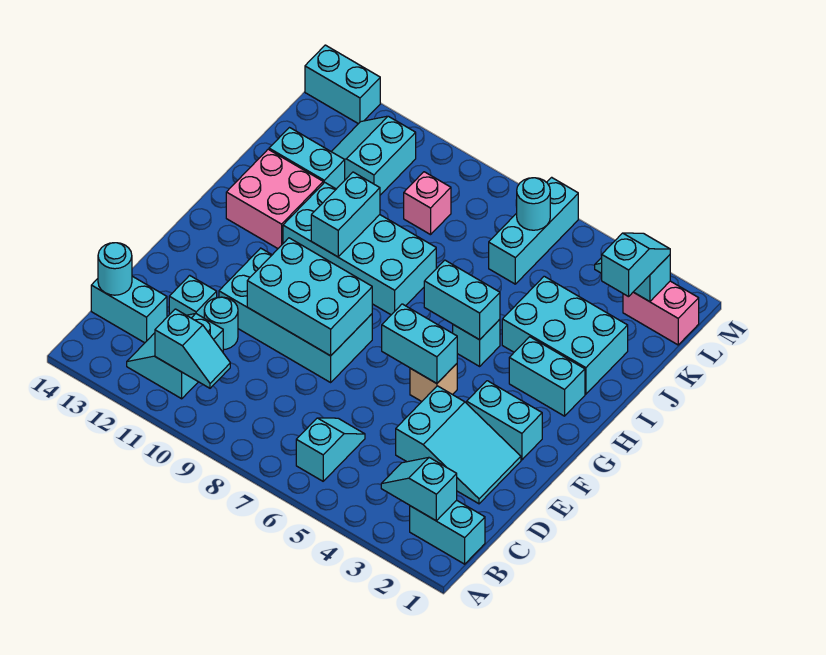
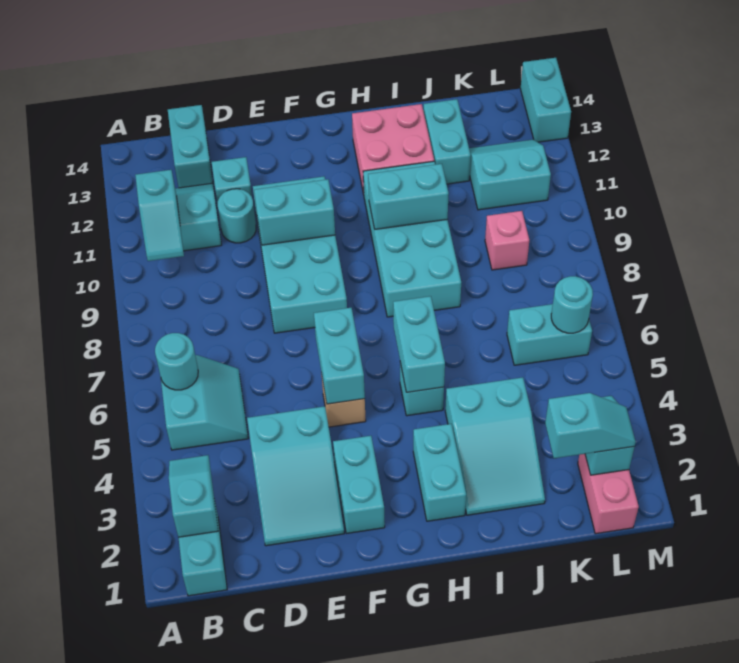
cyan 1x2 slope [296,418,365,481] -> cyan 2x2 slope [161,355,248,450]
cyan 1x1 round brick [98,243,132,295] -> cyan 1x1 round brick moved to [155,333,198,390]
cyan 2x3 brick [247,238,372,356] -> cyan 1x2 brick [254,179,335,245]
cyan 2x3 brick [502,276,628,394] -> cyan 2x3 slope [445,377,545,515]
cyan 1x3 brick [489,177,578,284] -> cyan 1x2 brick [507,304,592,365]

